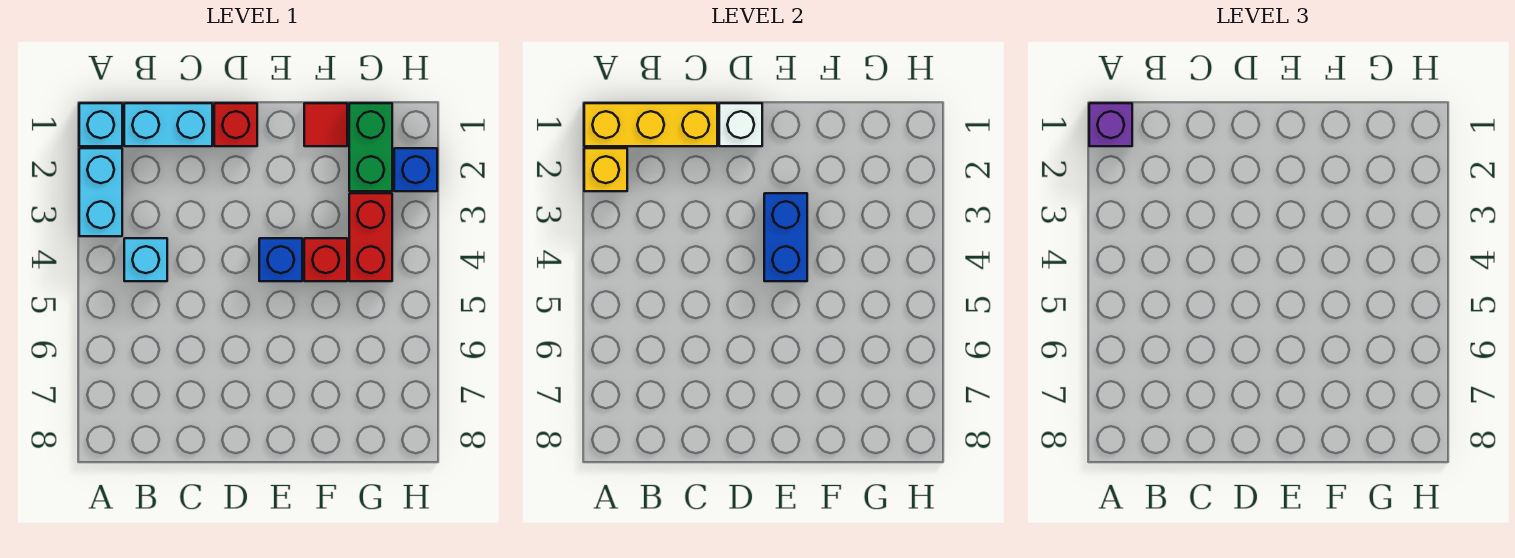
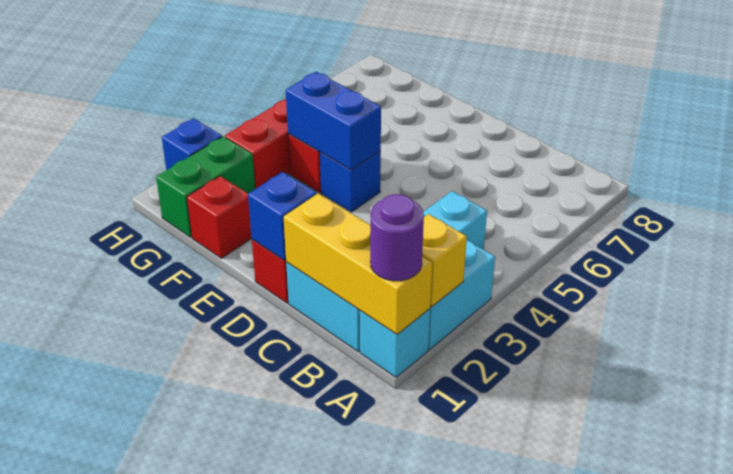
purple 1x1 brick [1089,103,1132,146] -> purple 1x1 round brick [370,194,424,281]
white 1x1 brick [719,103,762,146] -> blue 1x1 brick [248,172,316,260]
blue 1x2 brick [764,193,807,281] -> blue 1x2 brick turned to [286,72,381,170]
red 1x1 tile [304,103,347,146] -> red 1x1 brick [187,176,252,258]

